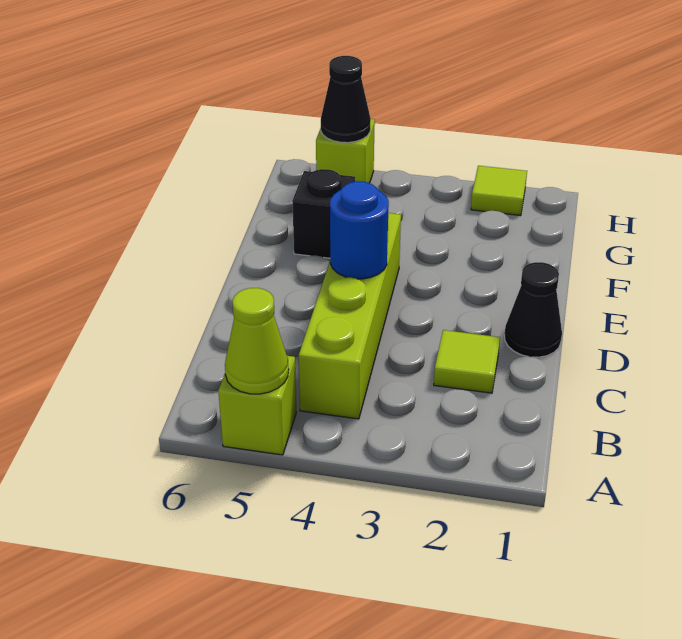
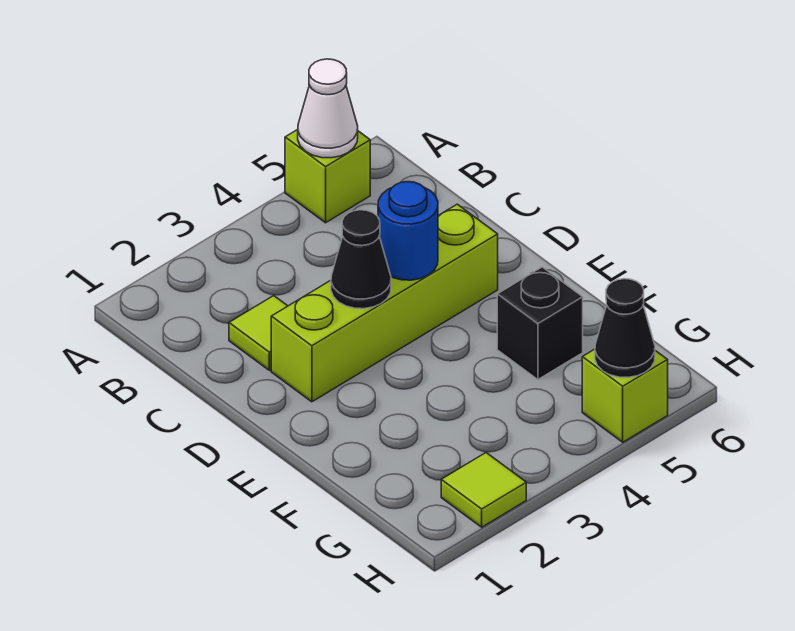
lime 1x1 cone [225,288,289,394] -> white 1x1 cone [298,59,358,158]
lime 1x4 brick [299,213,401,419] -> lime 1x4 brick turned to [271,204,498,402]
black 1x1 cone [505,262,562,357] -> black 1x1 cone moved to [331,210,391,309]

